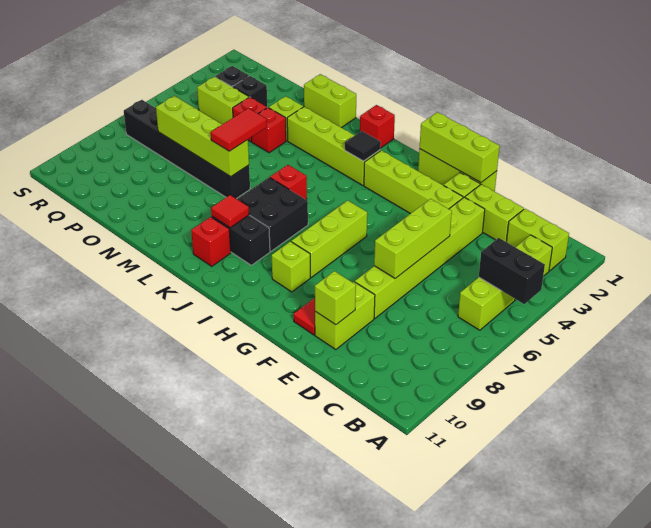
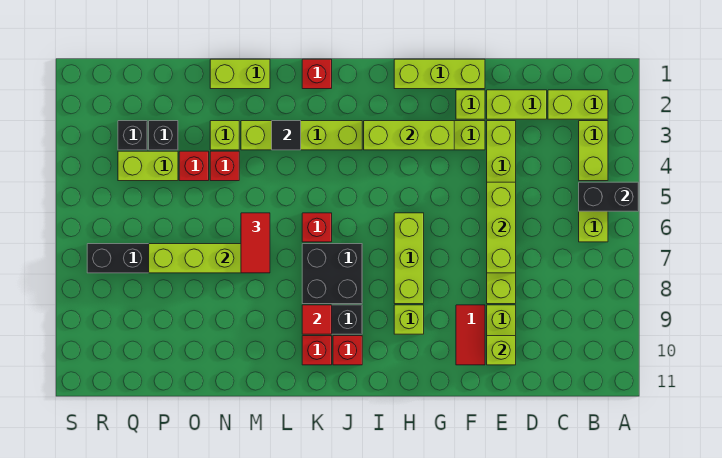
lime 1x3 brick [420,112,500,183] -> lime 1x3 brick moved to [364,121,454,150]
black 1x1 tile [345,131,381,161] -> black 1x1 tile moved to [272,121,301,150]
none -> red 1x1 brick [333,336,362,365]

